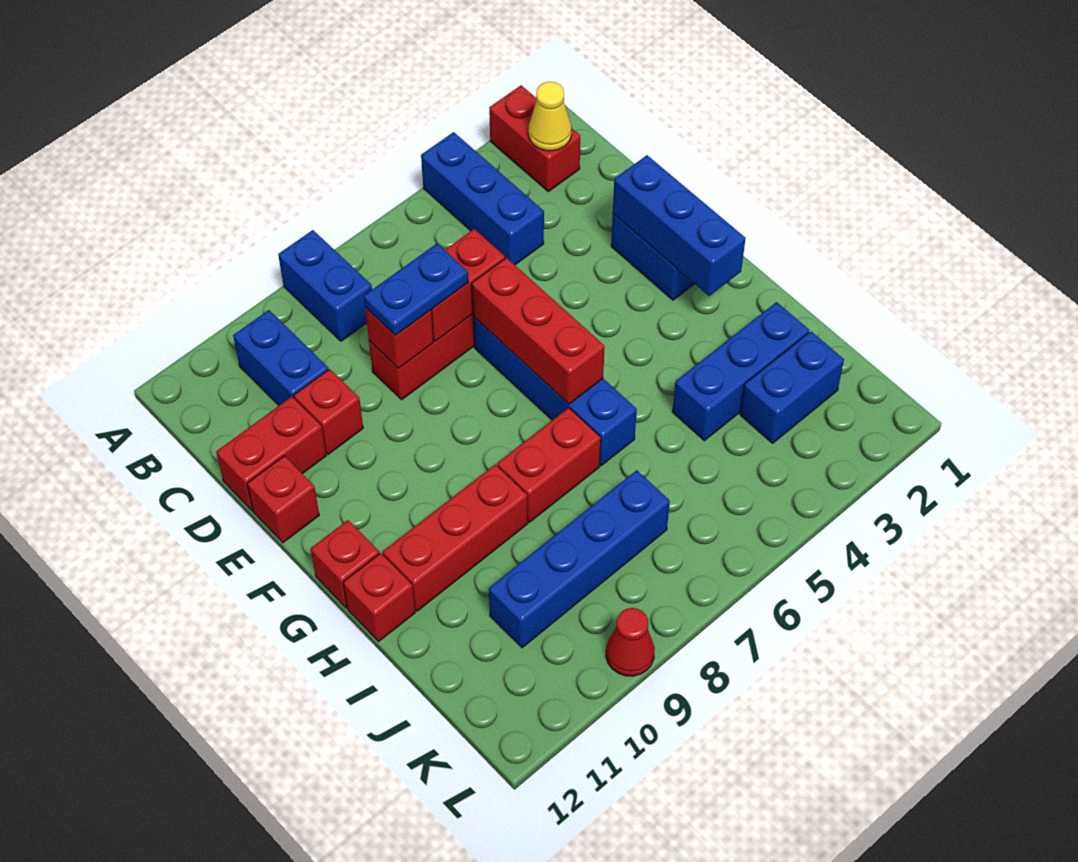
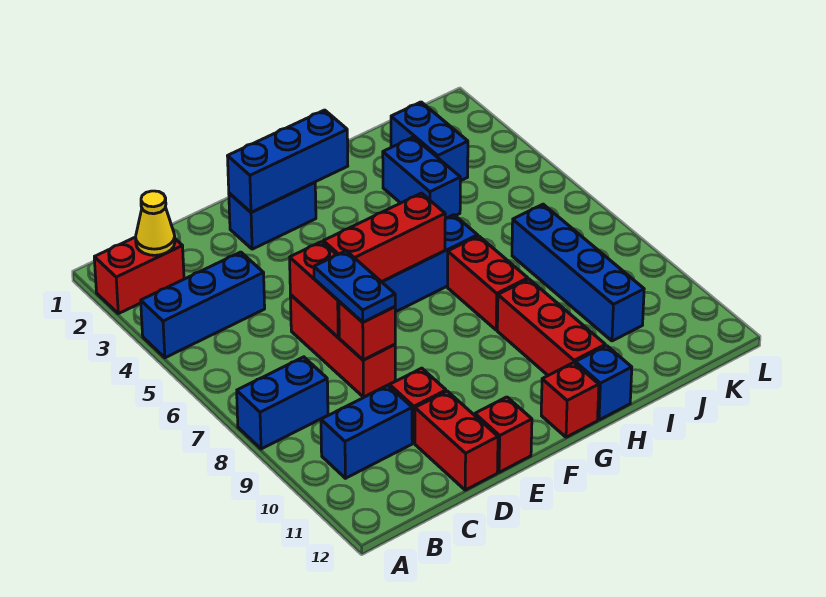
red 1x1 brick [343,553,415,641] -> blue 1x1 brick [575,346,632,420]
blue 1x3 brick [673,302,809,441] -> blue 1x2 brick [383,137,460,219]
red 1x1 cone [606,608,655,676] -> none

